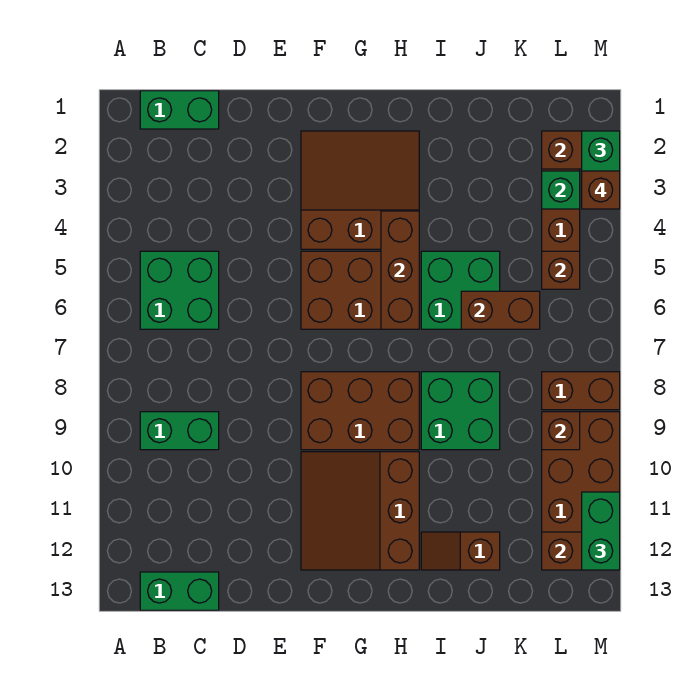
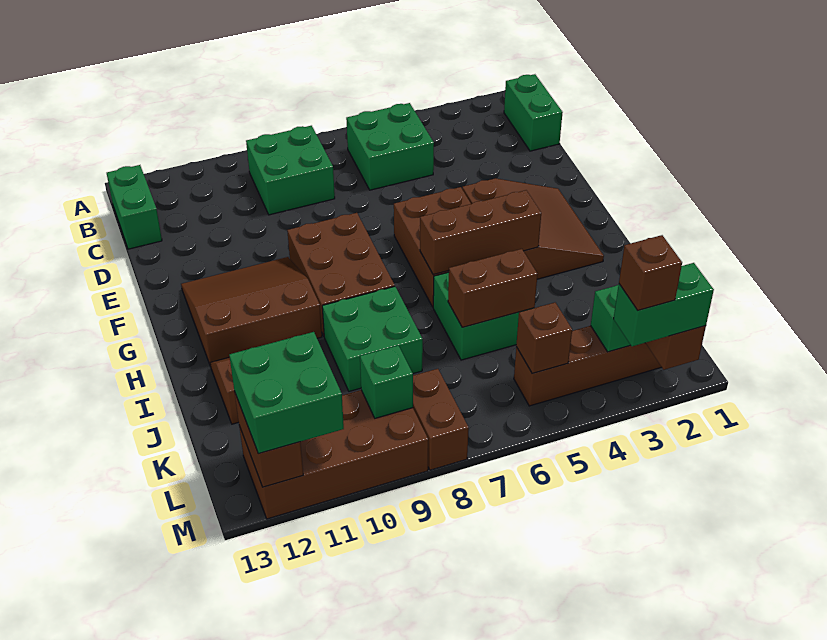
green 1x2 brick [140,412,219,450] -> green 2x2 brick [246,126,335,215]
brown 1x2 brick [461,291,540,329] -> brown 1x2 brick turned to [448,249,538,327]
brown 1x1 brick [542,412,580,450] -> green 1x1 brick [360,345,413,418]
green 1x2 brick [582,492,620,570] -> green 2x2 brick [229,332,344,454]

